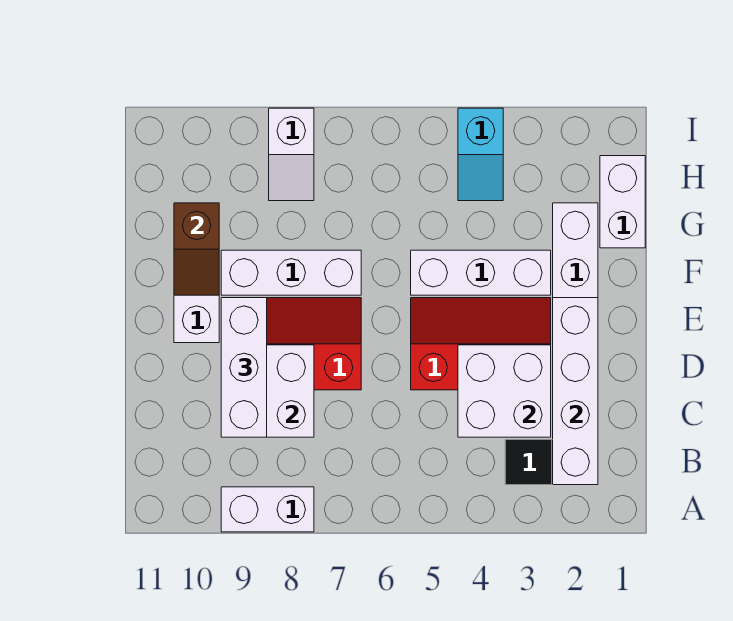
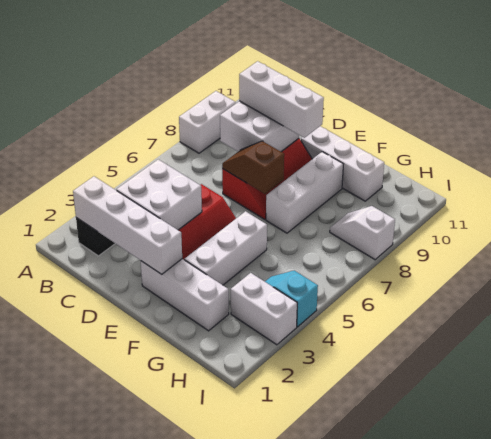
brown 1x2 slope [174,203,219,295] -> brown 1x2 slope moved to [222,141,284,194]
white 1x2 brick [600,156,645,248] -> white 1x2 brick moved to [231,273,297,345]

